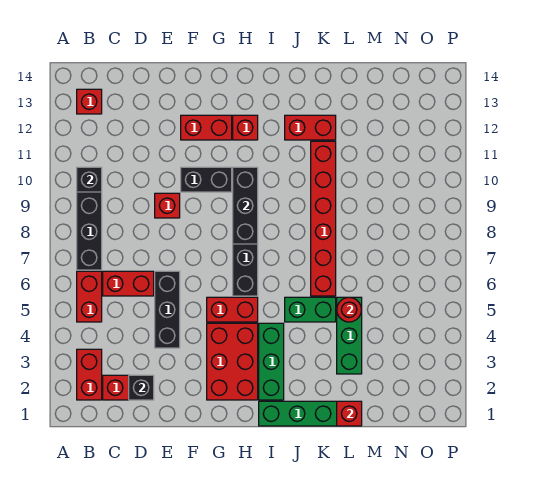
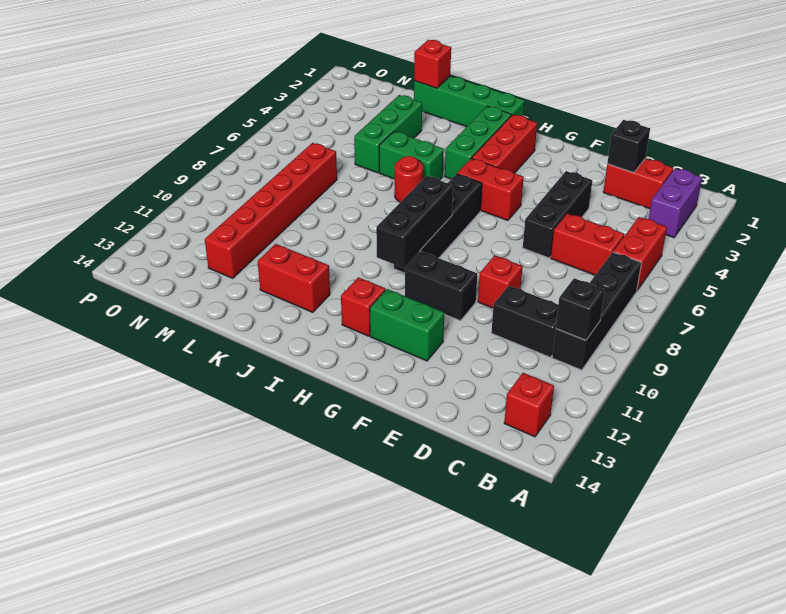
red 1x2 brick [77,349,102,400] -> purple 1x2 brick [648,168,702,238]
none -> black 1x2 brick [491,286,558,357]
red 1x2 brick [181,115,232,140] -> green 1x2 brick [370,289,444,361]
red 2x3 brick [207,323,258,400] -> red 1x3 brick [472,115,537,173]
red 1x6 brick [311,141,336,296] -> red 1x6 brick moved to [205,143,337,278]
red 1x1 round brick [337,297,362,322] -> red 1x1 round brick moved to [395,156,423,202]

